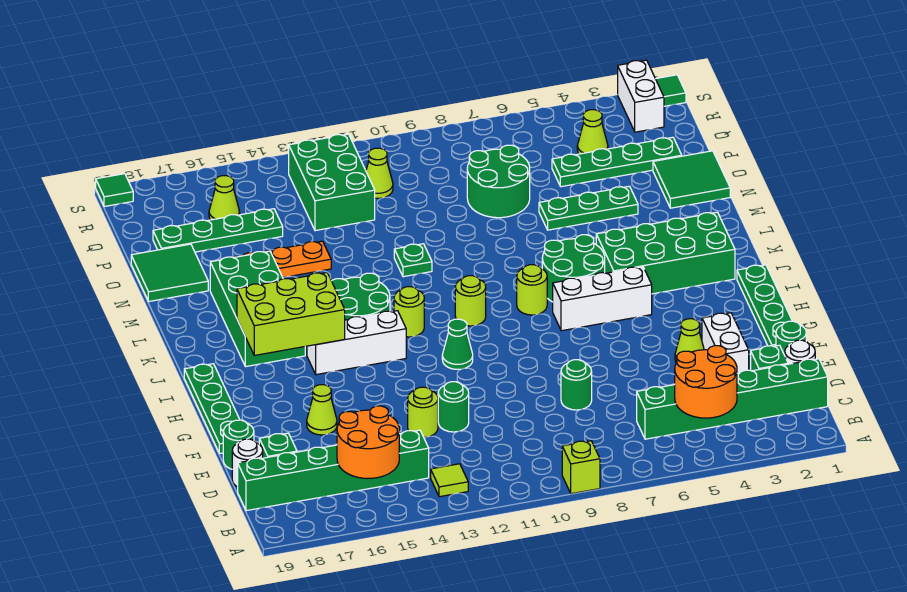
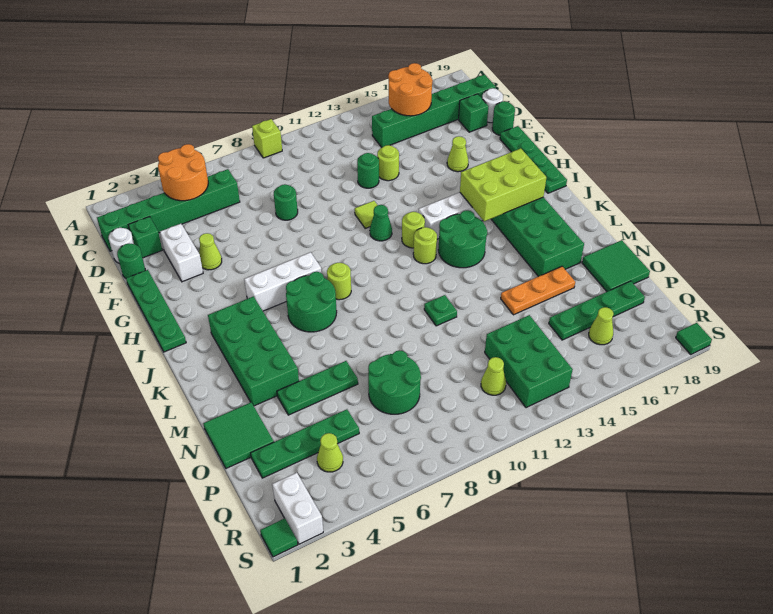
lime 1x1 tile [431,464,468,497] -> lime 1x1 tile moved to [355,201,377,228]
green 2x4 brick [596,212,735,294] -> green 2x4 brick turned to [208,296,299,406]
lime 1x1 round brick [455,276,486,326] -> lime 1x1 round brick moved to [402,212,425,248]

